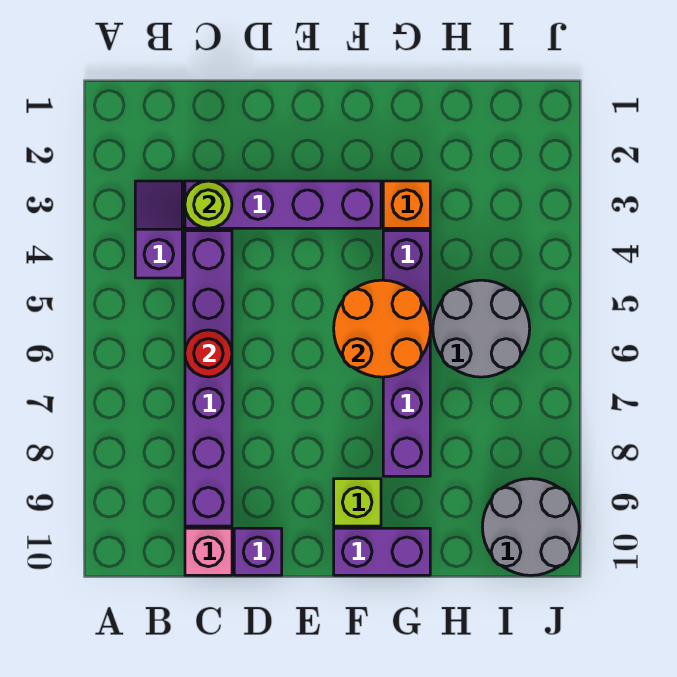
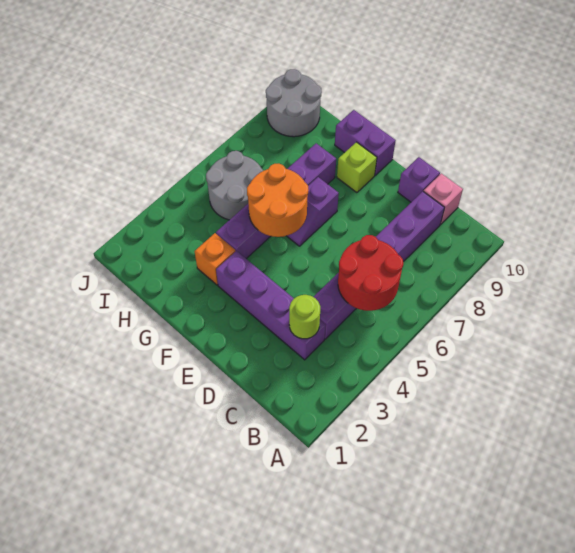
purple 1x2 slope [135,181,182,278] -> purple 1x2 slope moved to [287,177,339,246]
red 1x1 round brick [185,330,232,377] -> red 2x2 round brick [338,235,403,311]

